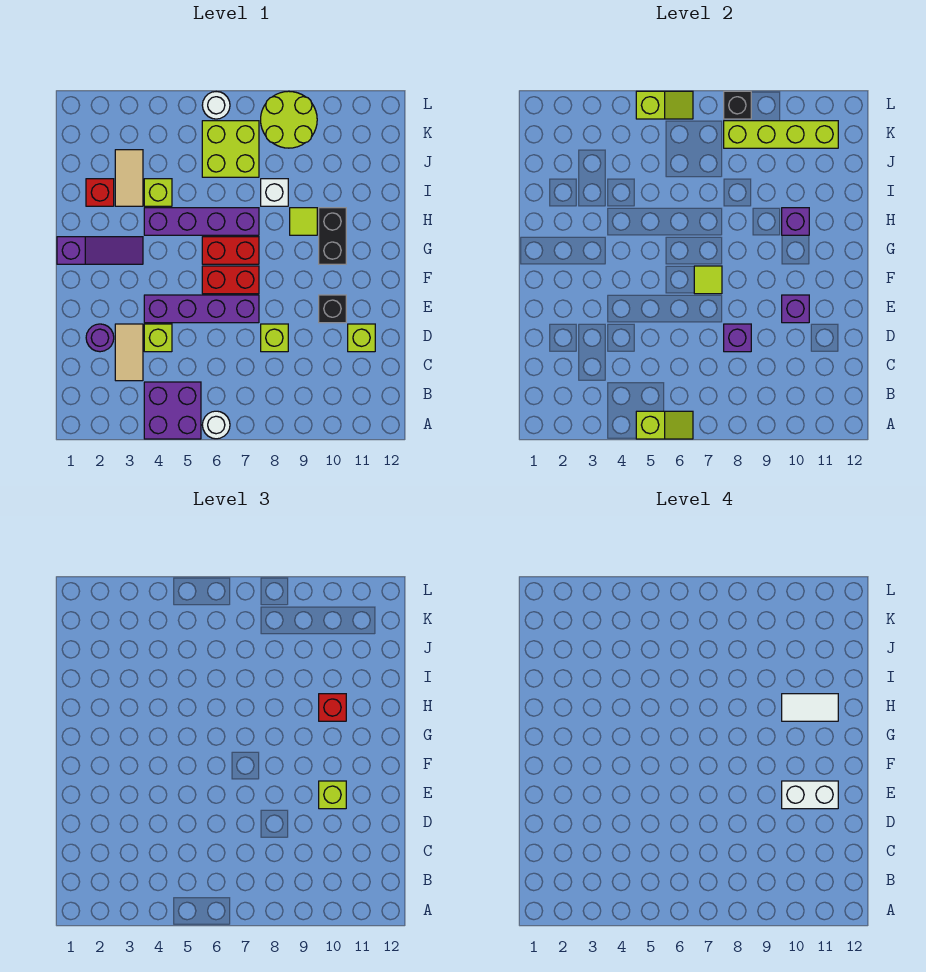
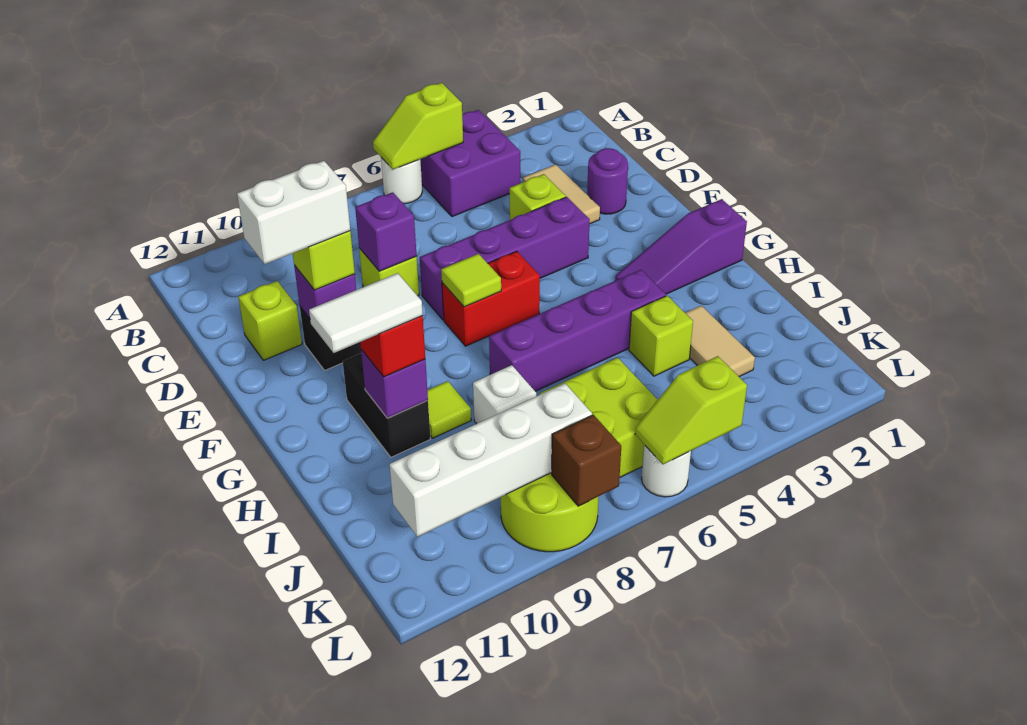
red 1x2 brick [202,237,259,264] -> none
red 1x1 brick [86,179,114,206] -> none
lime 1x4 brick [724,121,838,148] -> white 1x4 brick [389,383,592,537]
black 1x1 brick [724,91,751,119] -> brown 1x1 brick [552,415,621,506]

